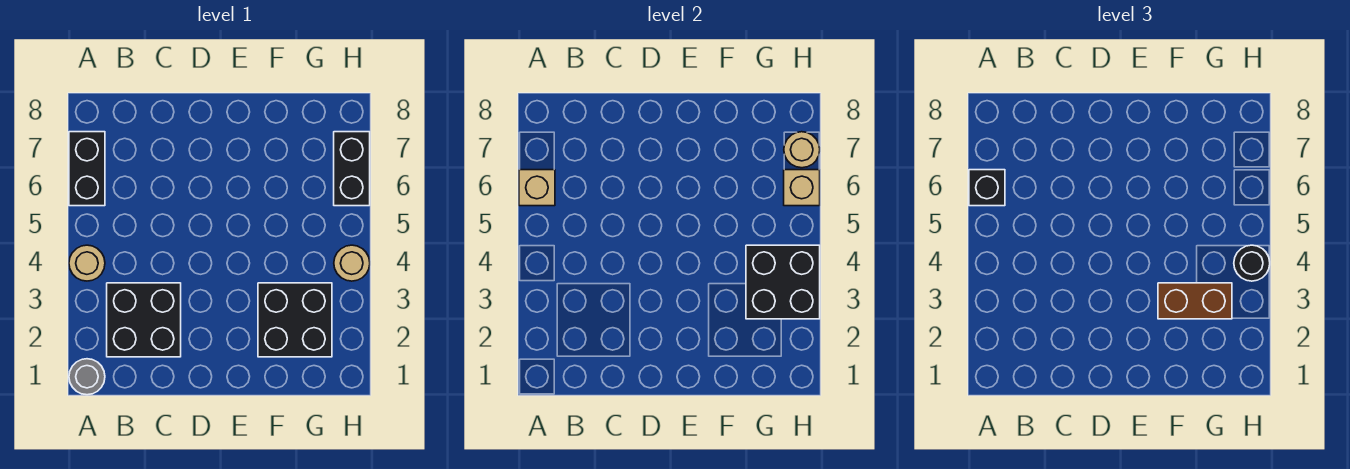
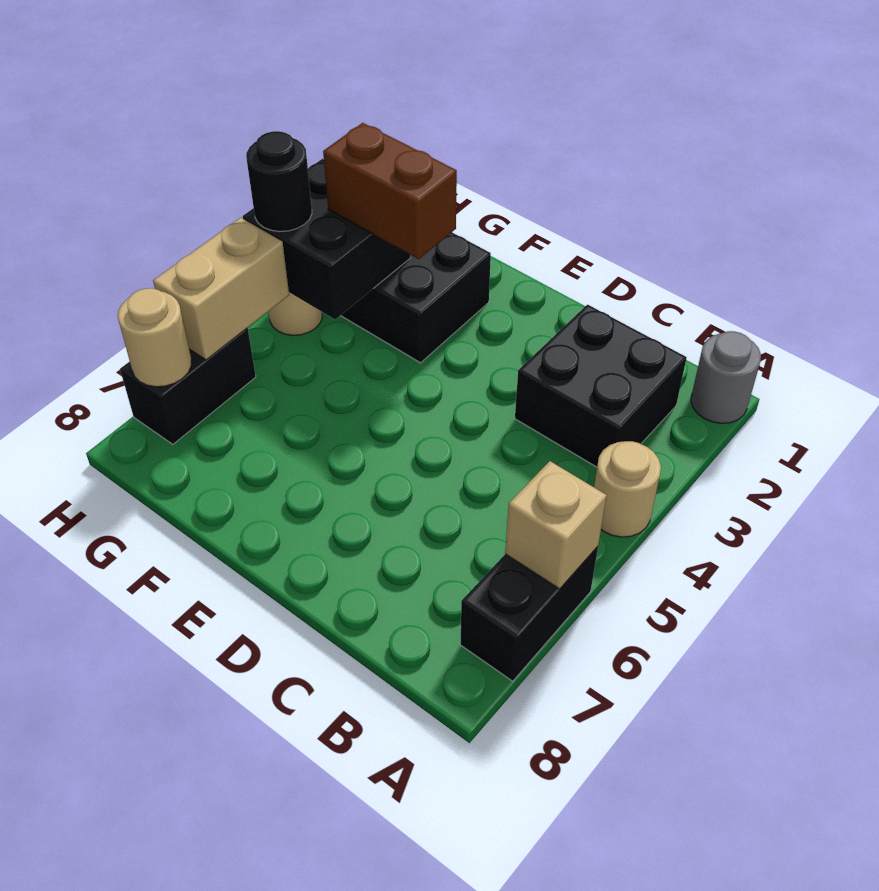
black 1x1 brick [969,170,1005,206] -> none
tan 1x1 brick [784,170,820,206] -> tan 1x2 brick [153,218,289,360]

